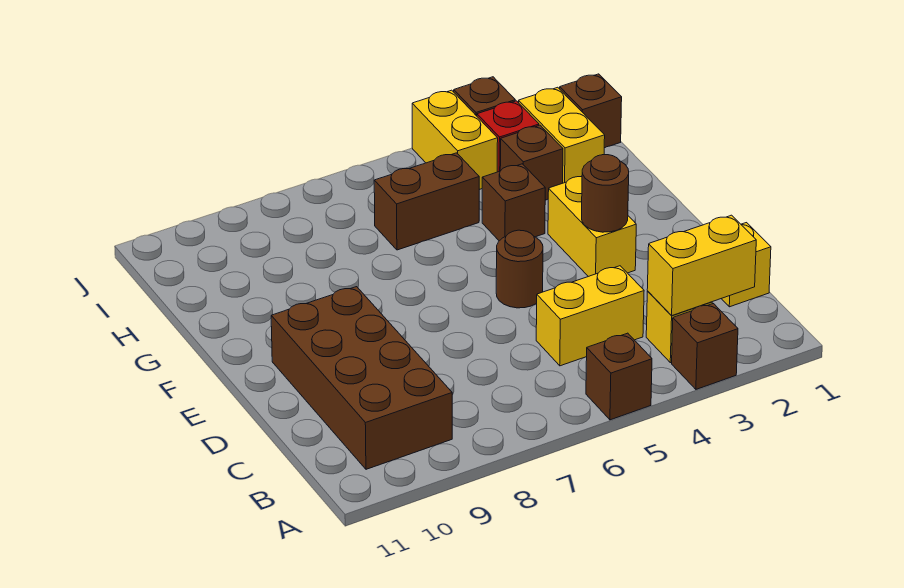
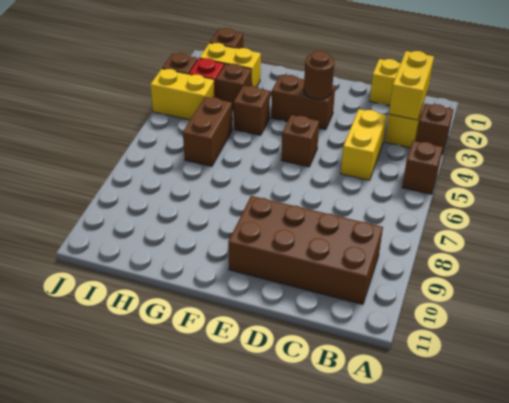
yellow 1x2 brick [548,177,636,277] -> brown 1x2 brick [271,75,335,130]
brown 1x1 round brick [496,230,543,308] -> brown 1x1 brick [281,115,319,167]

